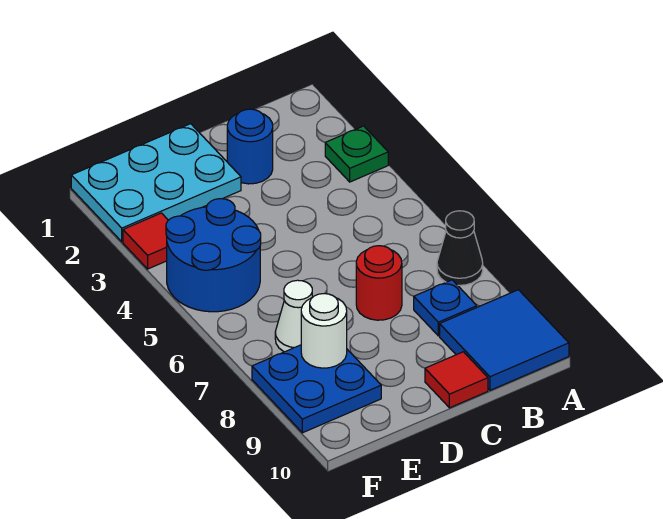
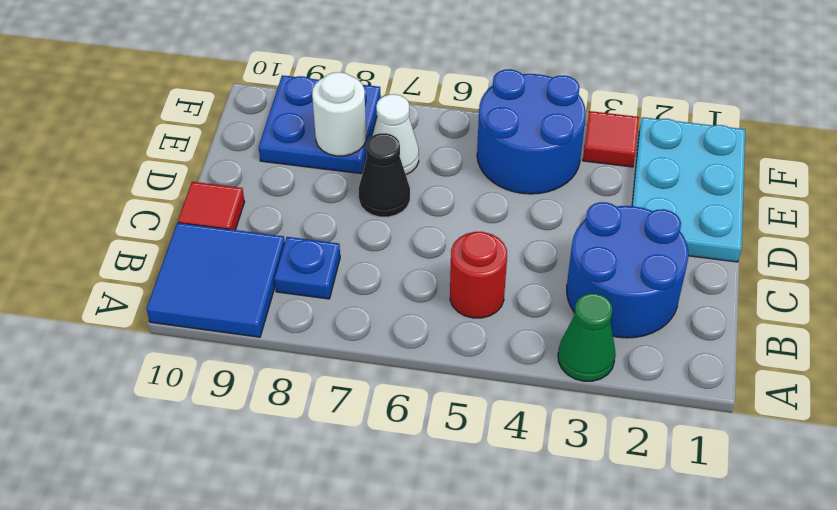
green 1x1 plate [325,126,388,182] -> green 1x1 cone [558,293,616,381]
black 1x1 cone [437,211,483,285] -> black 1x1 cone moved to [359,133,410,217]
blue 1x1 round brick [227,109,273,184] -> blue 2x2 round brick [567,202,688,338]
red 1x1 round brick [356,246,402,320] -> red 1x1 round brick moved to [450,232,507,318]

